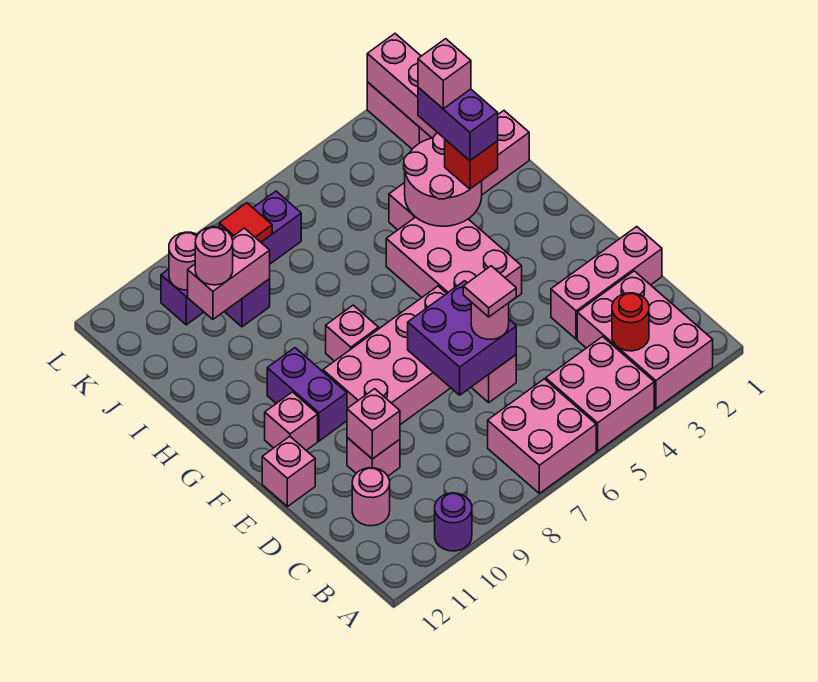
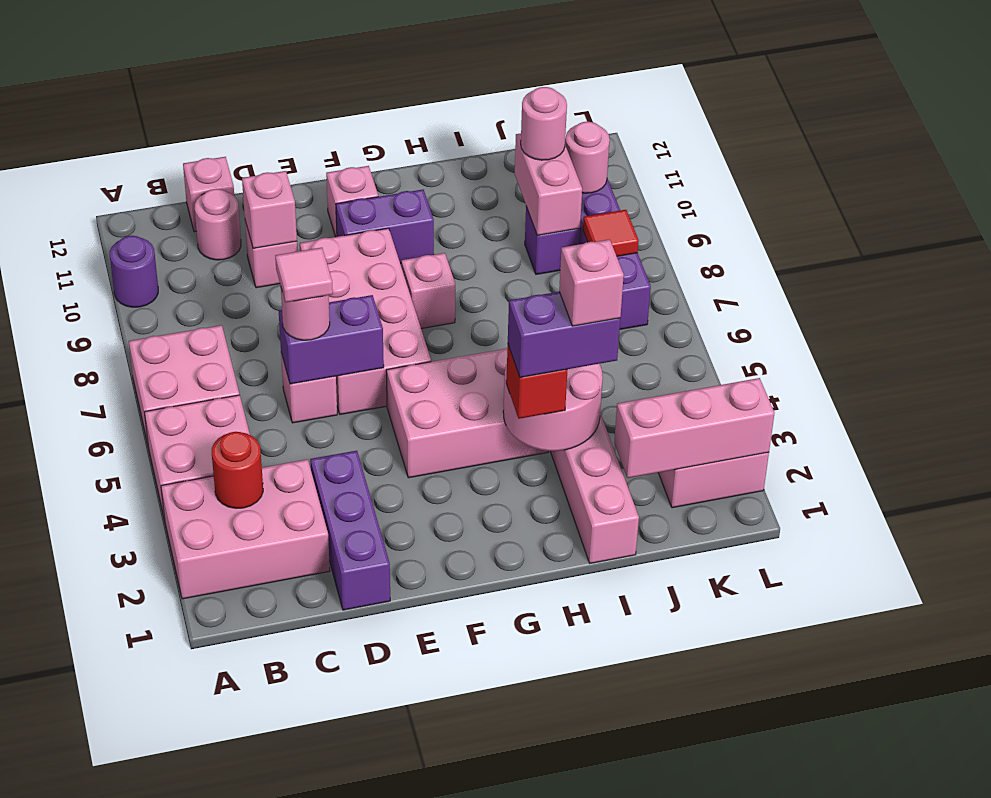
pink 1x3 brick [551,227,662,339] -> purple 1x3 brick [310,451,390,610]
purple 2x2 brick [408,281,516,395] -> purple 1x2 brick [279,295,384,384]
pink 1x1 brick [262,437,315,507] -> pink 1x1 brick moved to [183,157,234,232]

